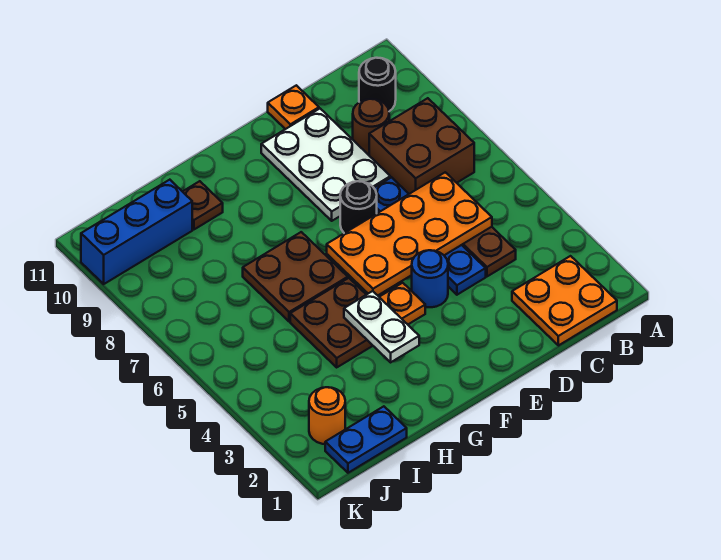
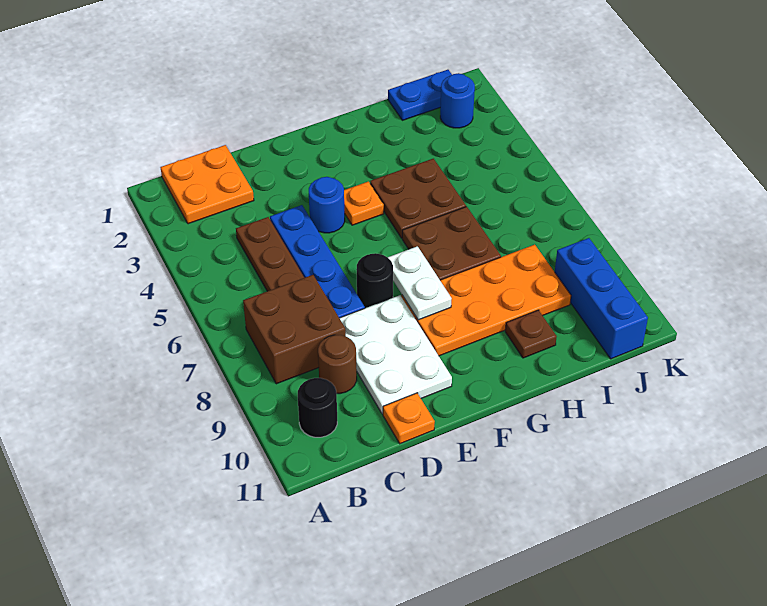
orange 2x4 plate [327,172,492,295] -> orange 2x4 plate moved to [402,245,571,356]
white 1x2 plate [344,291,419,362] -> white 1x2 plate moved to [388,246,452,320]
blue 1x3 brick [81,180,192,284] -> blue 1x3 brick turned to [555,238,648,359]
orange 1x1 round brick [309,387,345,444] -> blue 1x1 round brick [440,73,475,128]

